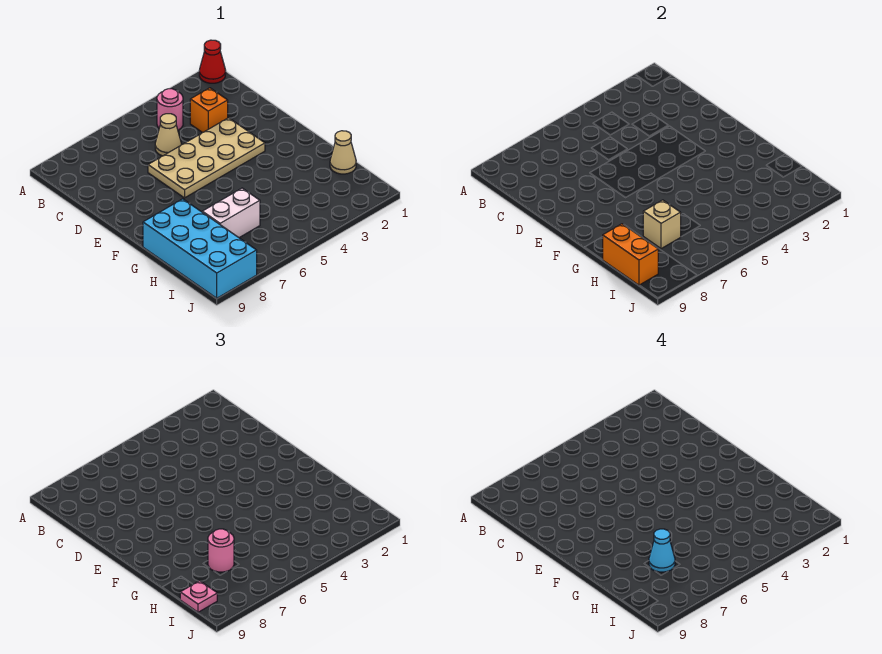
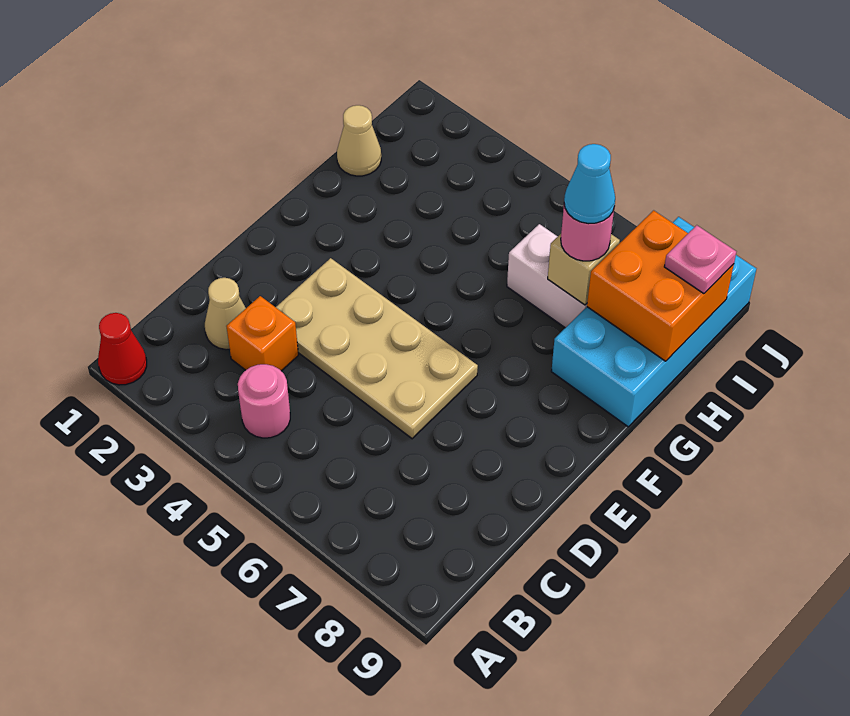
tan 1x1 cone [155,114,181,156] -> tan 1x1 cone moved to [205,278,246,350]
orange 1x2 brick [603,224,658,285] -> orange 2x2 brick [587,210,734,361]

